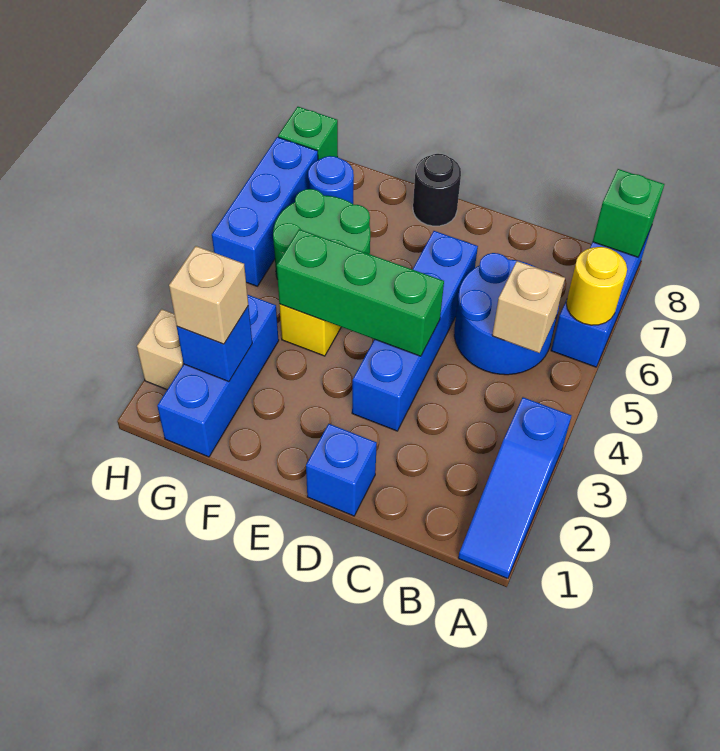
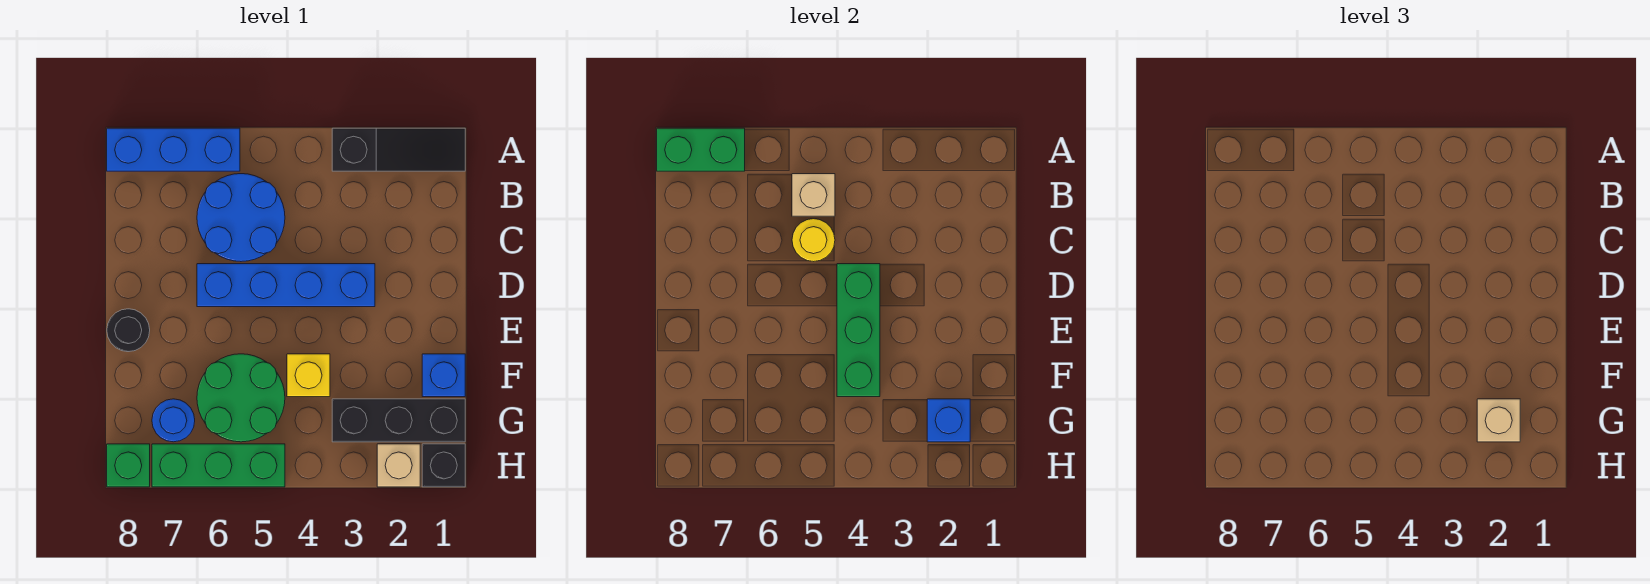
blue 1x3 slope [458,397,571,579] -> black 1x3 slope [332,128,465,171]
yellow 1x1 round brick [566,247,627,325] -> yellow 1x1 round brick moved to [792,219,835,262]
green 1x1 brick [593,169,664,257] -> green 1x2 brick [657,128,745,171]
blue 1x1 brick [306,424,377,516] -> blue 1x1 brick moved to [422,354,465,397]
blue 1x3 brick [157,295,279,457] -> black 1x3 brick [332,399,465,442]
none -> black 1x1 brick [422,444,465,487]
blue 1x3 brick [212,137,318,286] -> green 1x3 brick [152,444,285,487]

